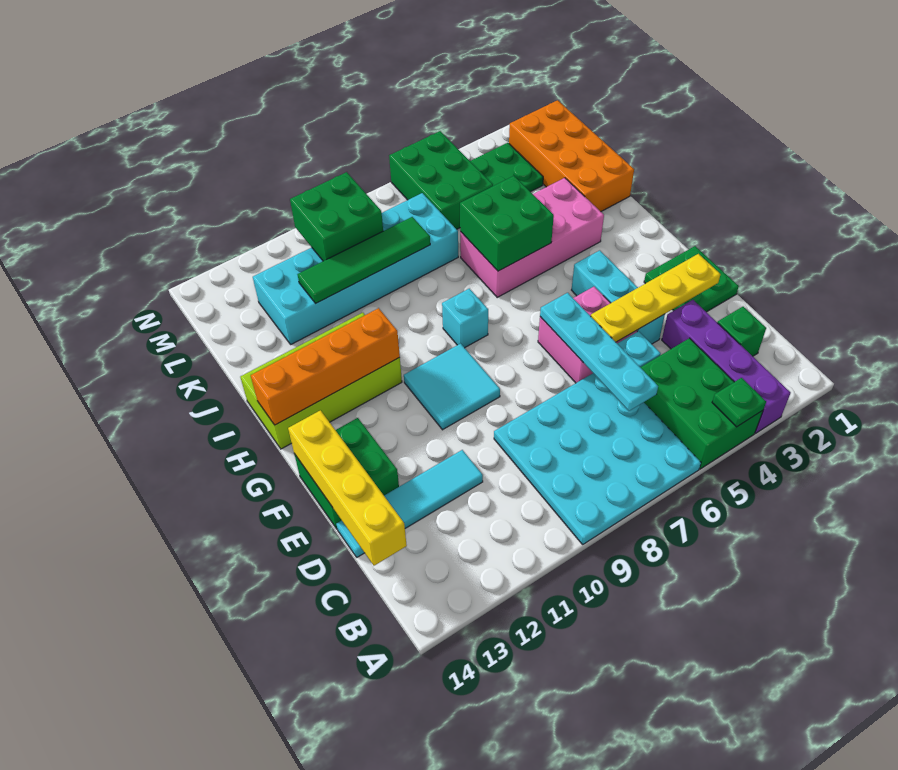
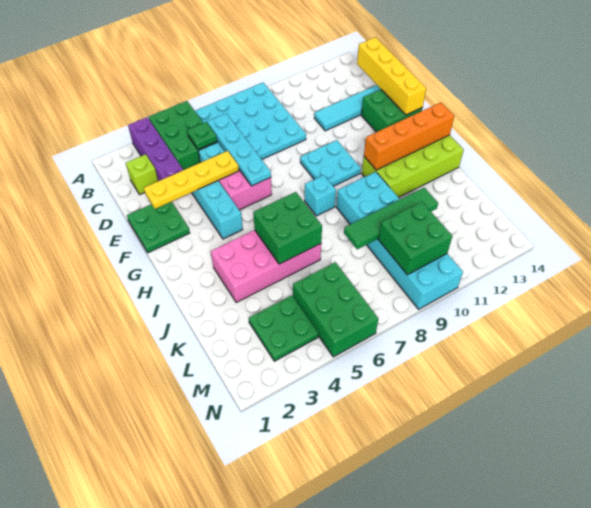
green 1x1 plate [712,378,766,427] -> green 1x1 plate moved to [187,122,217,150]
green 1x1 brick [718,307,766,356] -> lime 1x1 brick [126,154,158,195]
cyan 2x2 tile [404,344,500,430] -> cyan 2x2 plate [300,140,361,186]
orange 2x4 brick [509,100,634,212] -> none
cyan 2x6 brick [253,193,458,344] -> cyan 2x6 brick turned to [336,172,463,309]

